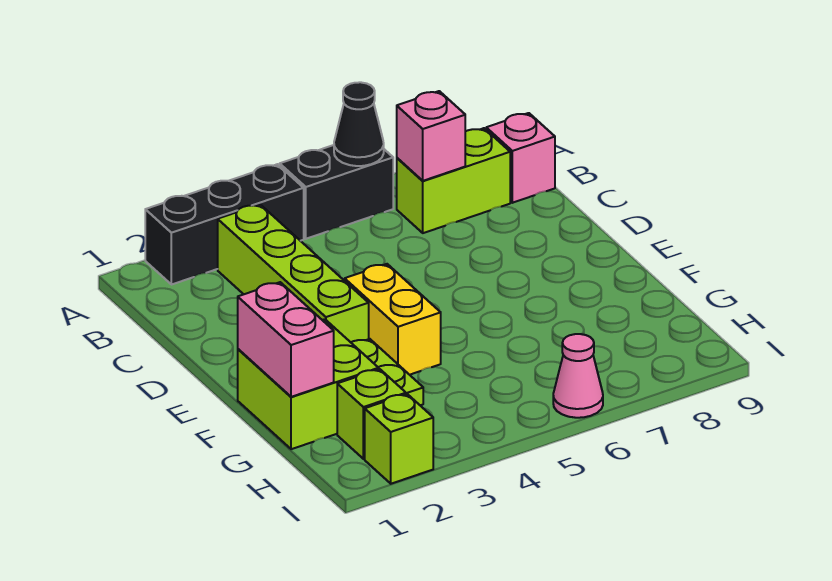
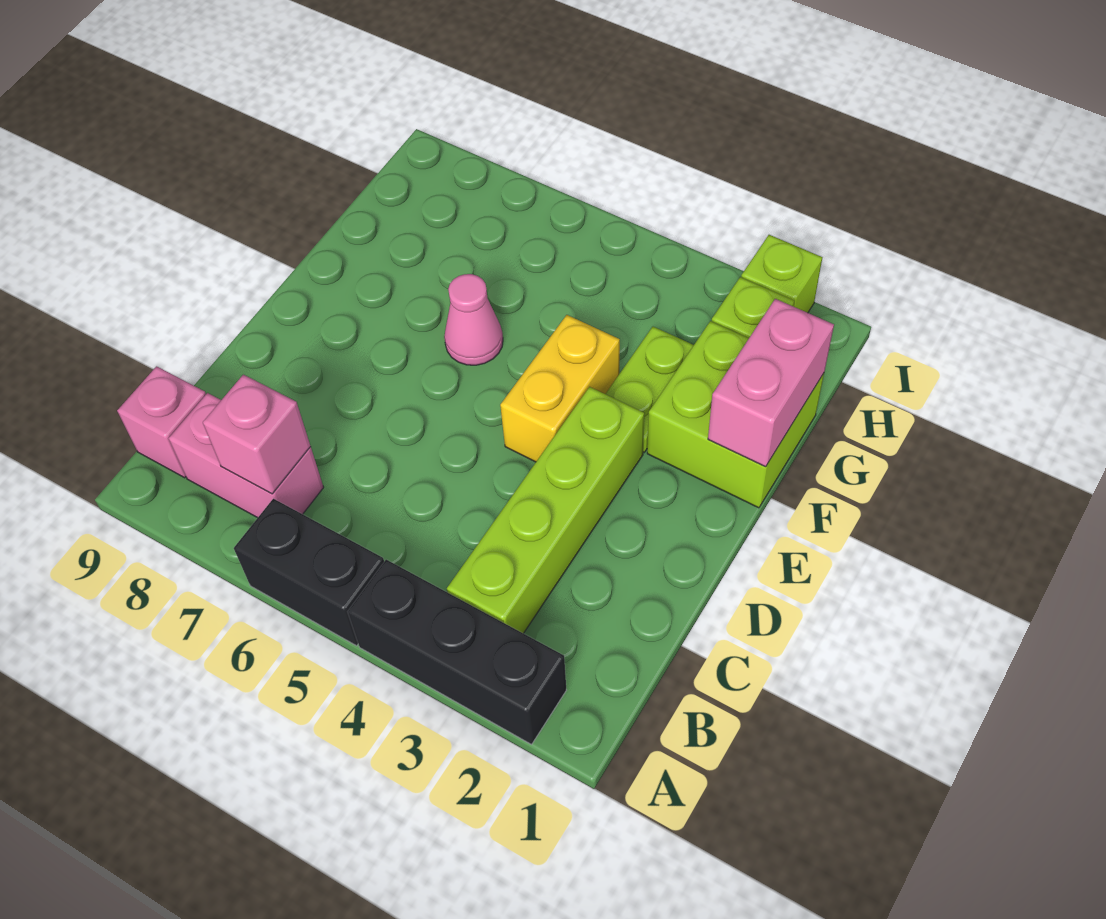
black 1x1 cone [334,82,384,166] -> none
lime 1x2 brick [397,128,510,233] -> pink 1x2 brick [169,393,324,518]
pink 1x1 cone [553,334,603,418] -> pink 1x1 cone moved to [444,274,503,365]

